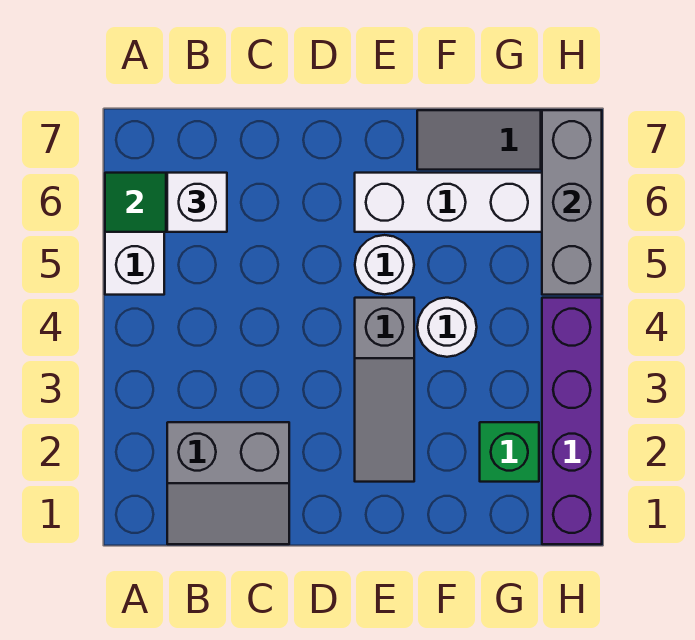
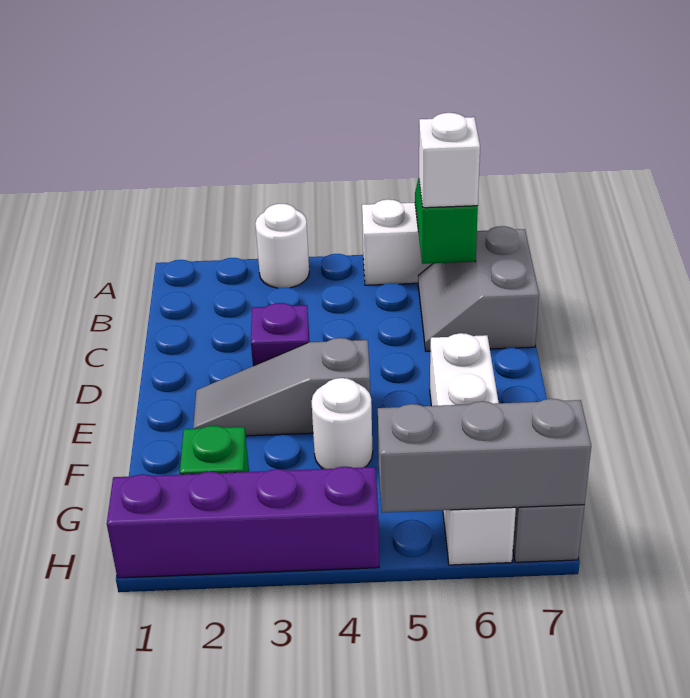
grey 2x2 slope [167,422,289,544] -> grey 2x2 slope moved to [418,226,539,351]
none -> purple 1x1 brick [251,303,310,366]
white 1x1 round brick [355,235,414,294] -> white 1x1 round brick moved to [255,204,309,288]

